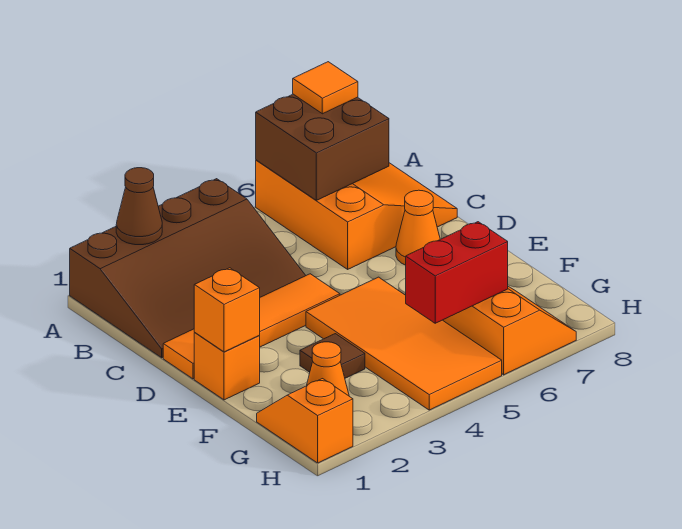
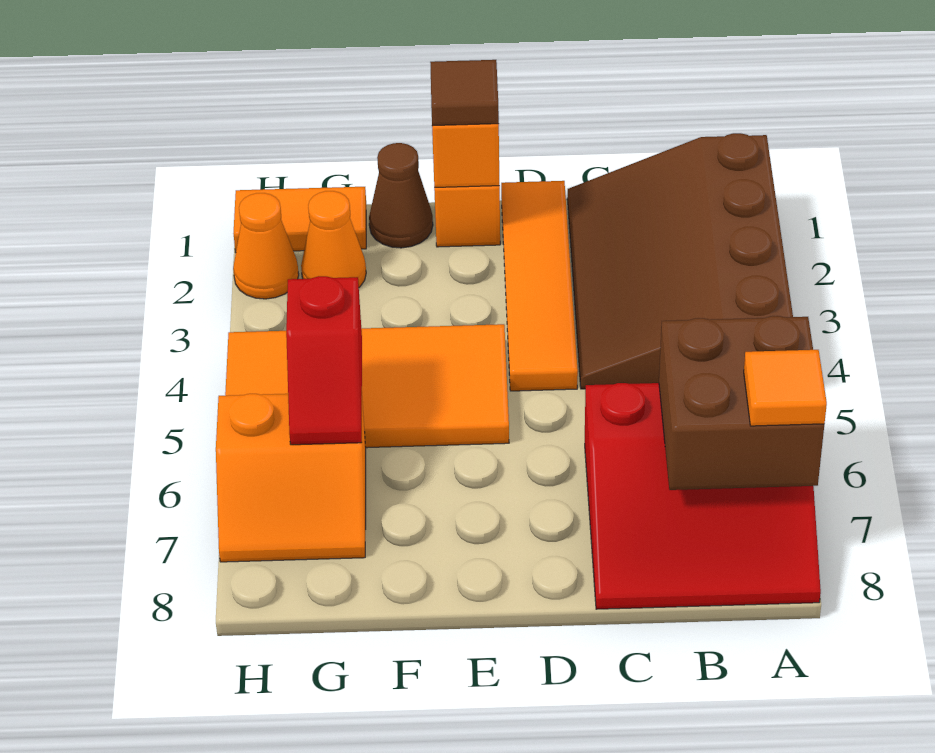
brown 1x1 cone [116,168,162,245] -> brown 1x1 cone moved to [369,143,433,248]
orange 3x3 slope [256,160,457,269] -> red 3x3 slope [585,383,821,609]
orange 1x1 cone [396,190,440,265] -> orange 1x1 cone moved to [233,193,299,299]
brown 1x1 tile [300,334,365,378] -> brown 1x1 tile moved to [430,60,499,126]
orange 1x2 slope [257,379,353,463] -> orange 1x2 tile [234,187,366,252]
red 1x2 brick [406,222,508,323] -> red 1x2 slope [286,276,362,445]

